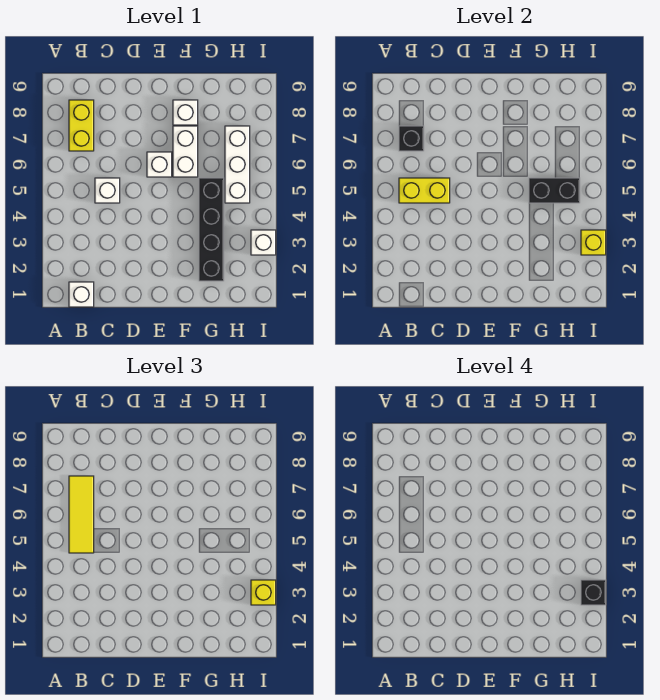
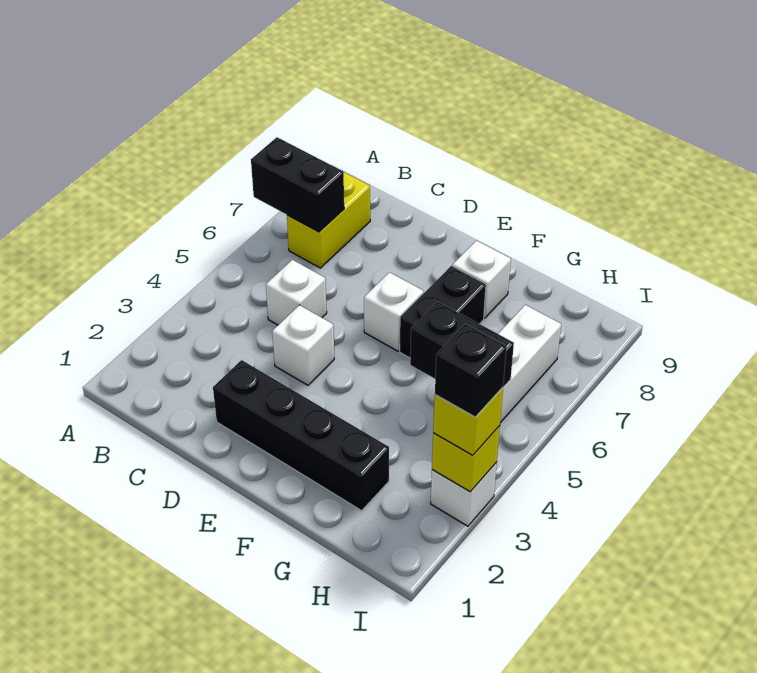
white 1x1 brick [69,282,94,307] -> white 1x1 brick moved to [272,305,334,385]
yellow 1x2 brick [399,178,450,203] -> none
yellow 1x3 tile [69,476,94,553] -> none
black 1x1 brick [399,126,424,151] -> black 1x2 brick [251,137,344,232]
white 1x2 brick [173,126,198,177] -> black 1x2 brick [400,266,486,358]
black 1x4 brick [199,178,224,281] -> black 1x4 brick turned to [213,360,389,511]

